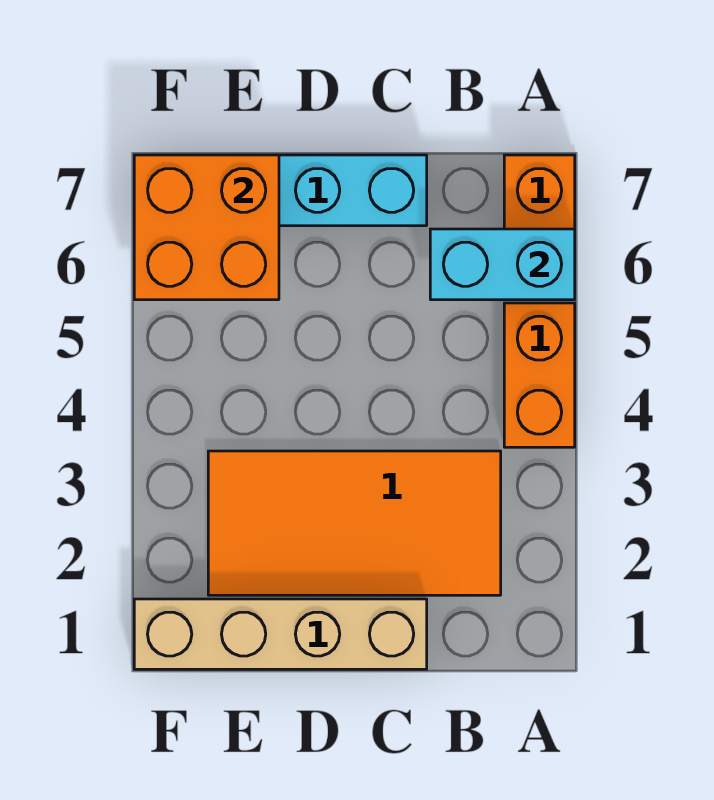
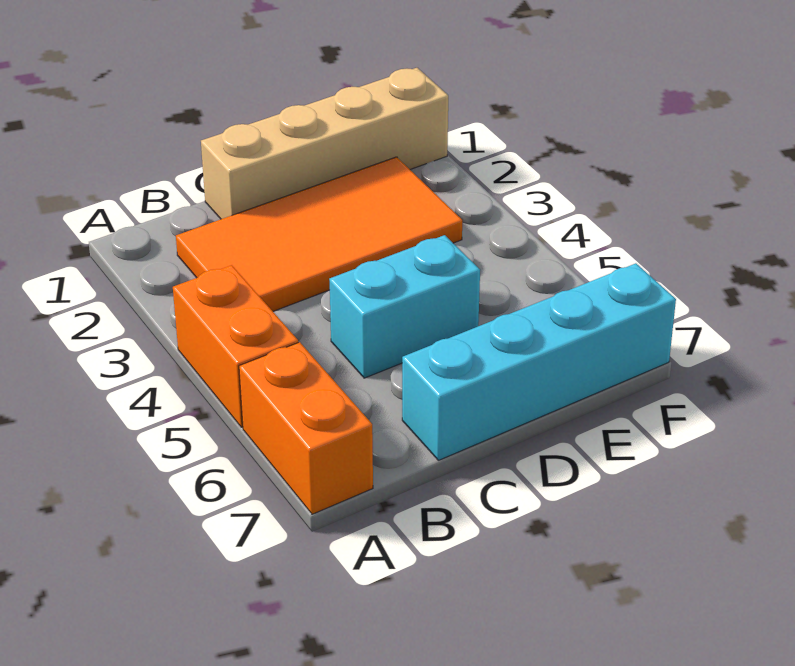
cyan 1x2 brick [430,229,575,300] -> cyan 1x2 brick moved to [329,235,480,378]
orange 2x2 brick [134,155,279,300] -> none

